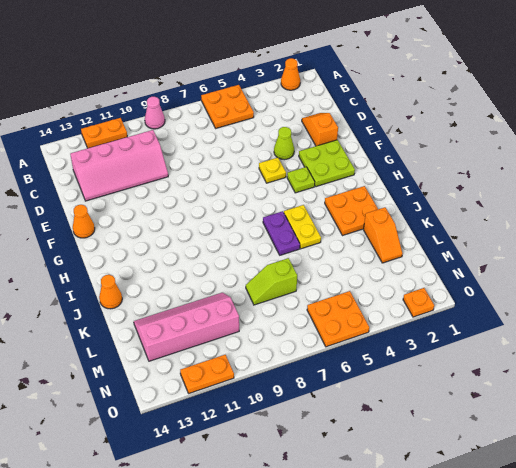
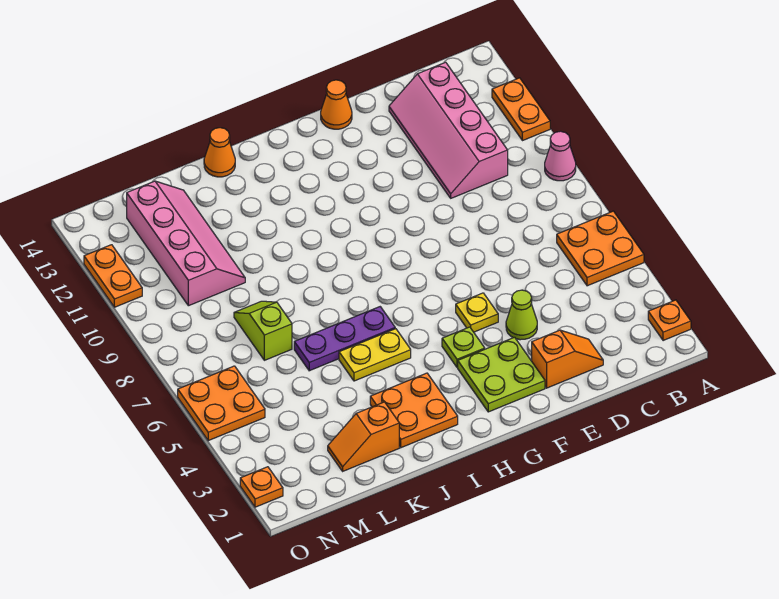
orange 1x1 cone [281,58,300,90] -> orange 1x1 plate [648,300,691,341]
purple 1x2 plate [263,211,300,255] -> purple 1x3 plate [294,307,395,371]

